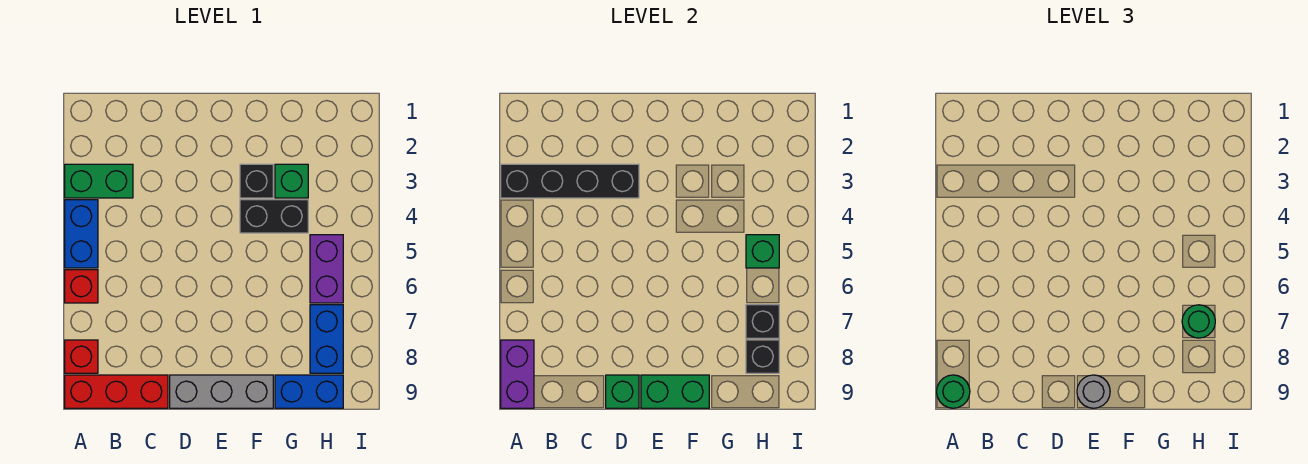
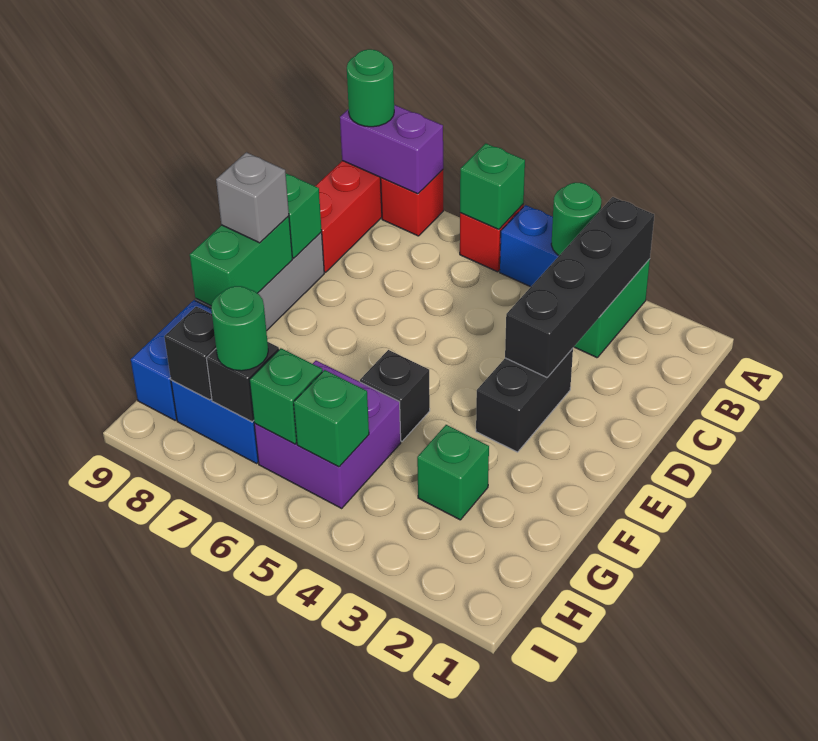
none -> green 1x1 round brick [551,182,601,255]
none -> green 1x1 brick [460,143,525,229]
grey 1x1 round brick [1077,375,1110,408] -> grey 1x1 brick [216,152,289,243]
black 1x1 brick [240,164,273,198] -> black 1x1 brick moved to [360,350,430,441]
black 1x2 brick [240,200,308,233] -> black 1x2 brick moved to [476,348,573,452]
purple 1x2 brick [310,235,343,303] -> purple 2x2 brick [254,361,401,508]
none -> green 1x1 brick [250,348,323,444]

